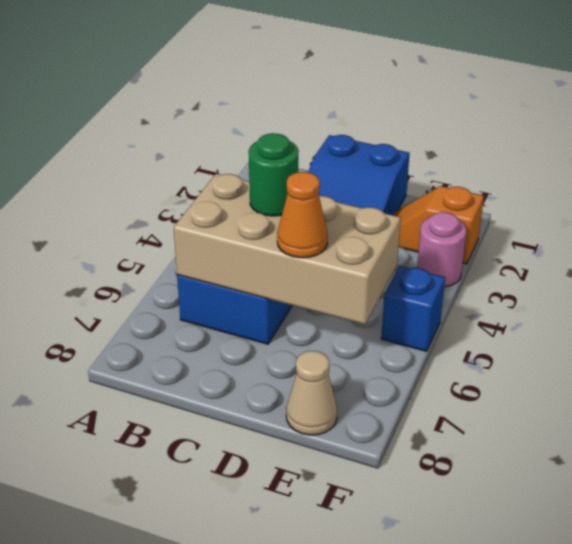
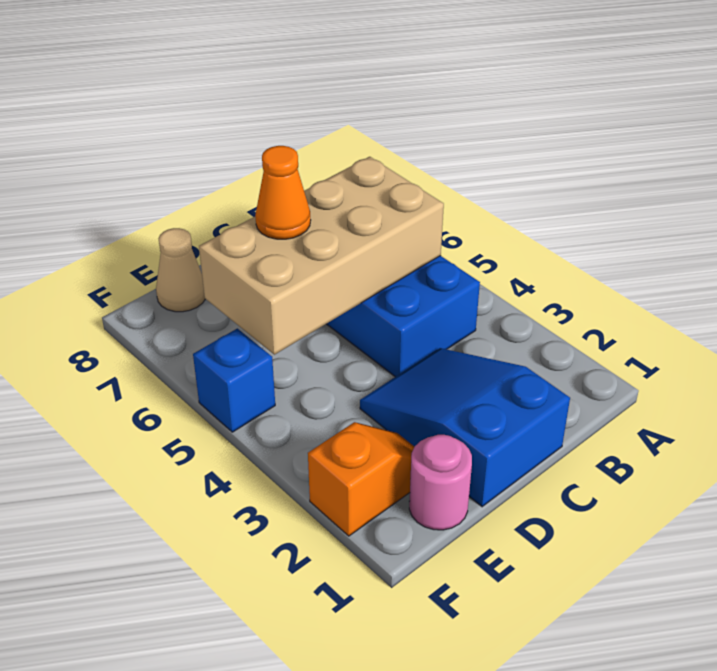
green 1x1 round brick [249,133,298,216] -> none
pink 1x1 round brick [417,212,467,287] -> pink 1x1 round brick moved to [409,435,472,530]

